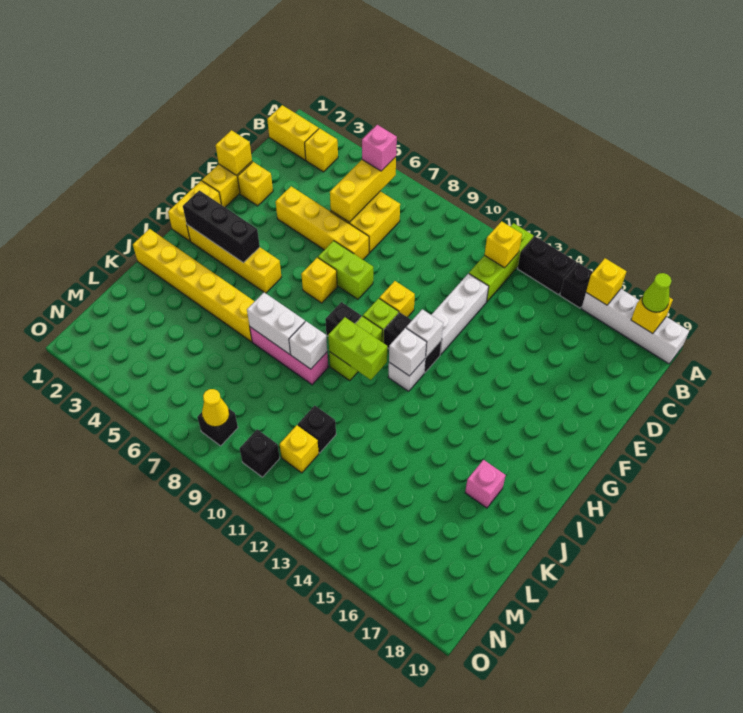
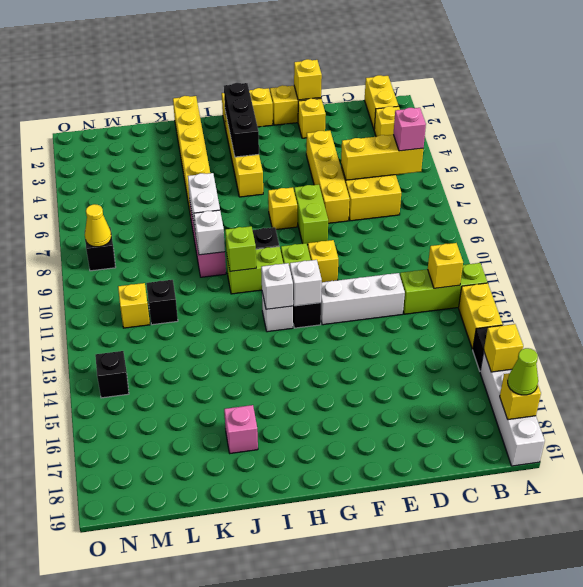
black 1x2 brick [518,236,576,295] -> yellow 1x2 brick [459,283,503,350]
lime 1x2 brick [328,317,387,380] -> lime 1x1 brick [225,226,256,271]
black 1x1 brick [240,429,280,477] -> black 1x1 brick moved to [95,351,129,398]

